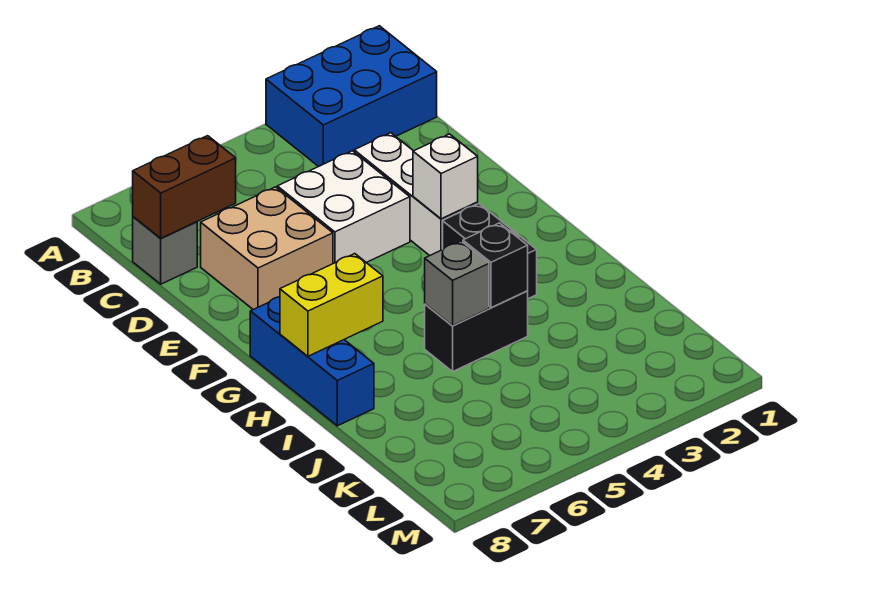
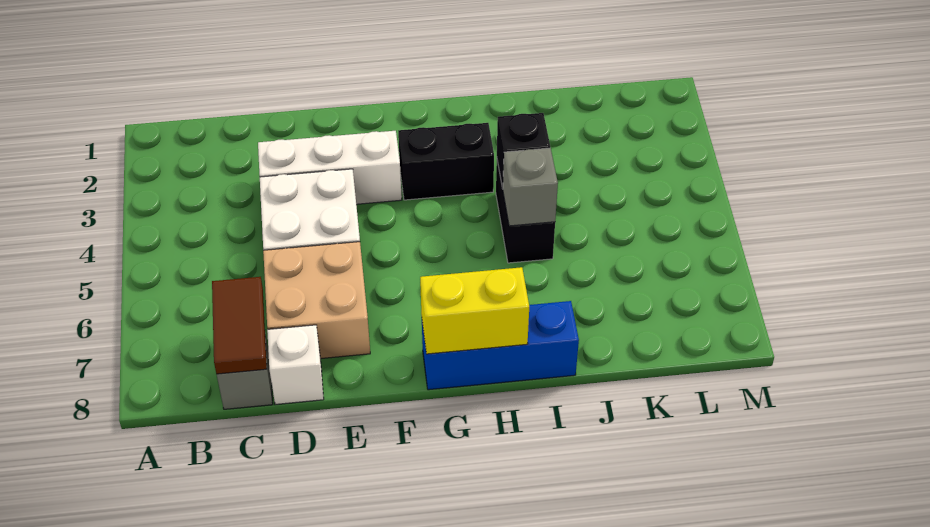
blue 2x3 brick [266,26,437,167] -> none
brown 1x2 brick [133,136,236,238] -> brown 1x2 tile [212,277,267,374]
white 1x1 brick [413,134,478,219] -> white 1x1 brick moved to [267,325,324,404]
yellow 1x2 brick [280,254,383,356] -> yellow 1x2 brick turned to [420,267,529,354]

